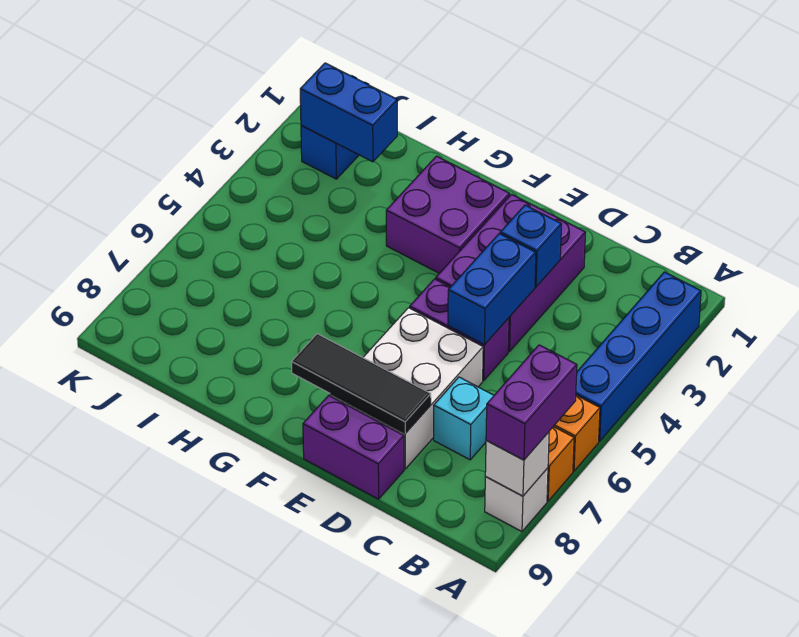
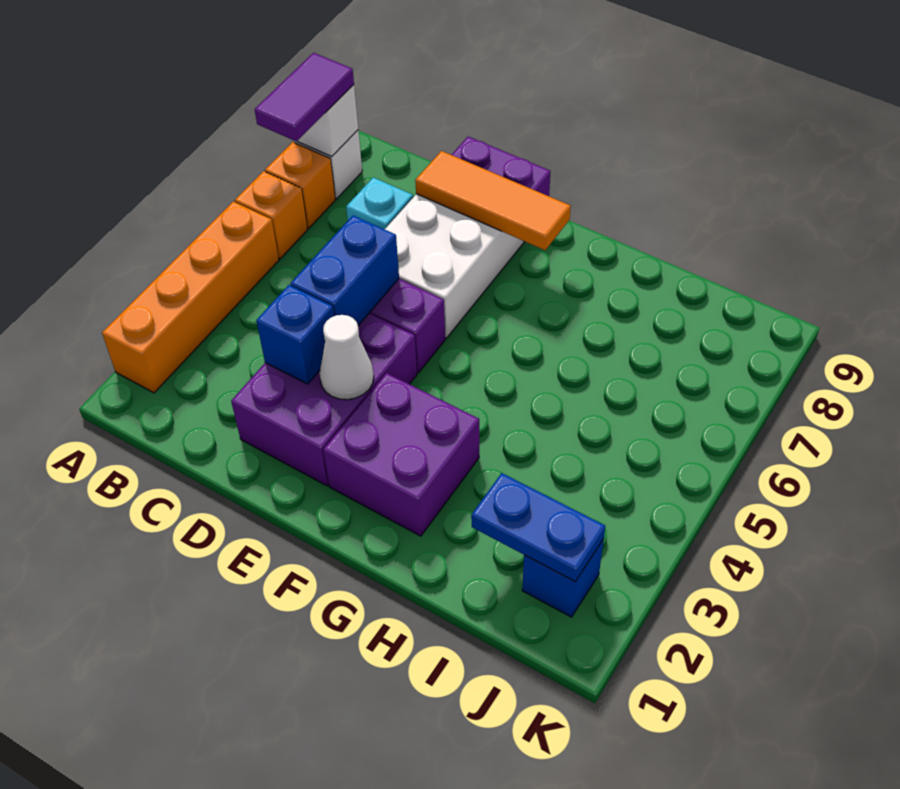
blue 1x4 brick [576,272,701,441] -> orange 1x4 brick [102,202,279,393]
purple 1x2 brick [486,345,577,460] -> purple 1x2 tile [255,53,354,141]
black 1x3 tile [291,334,431,433] -> orange 1x3 tile [415,151,571,250]
none -> white 1x1 cone [319,315,374,400]
blue 1x2 brick [300,63,397,162] -> blue 1x2 plate [471,473,605,581]

